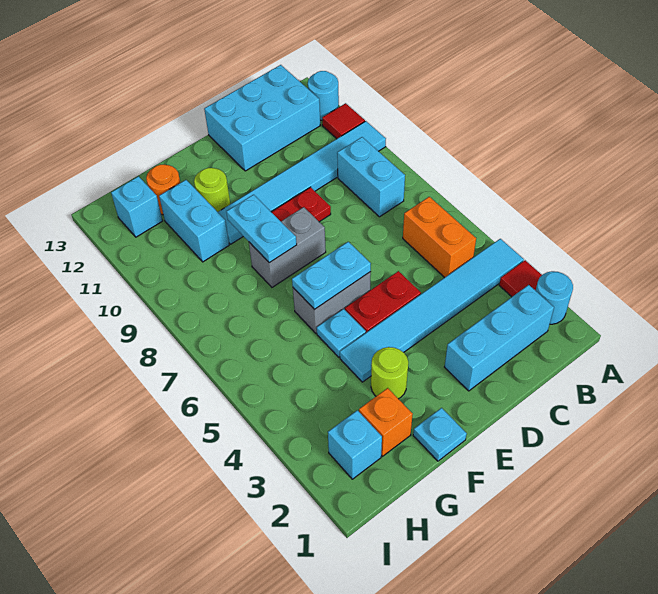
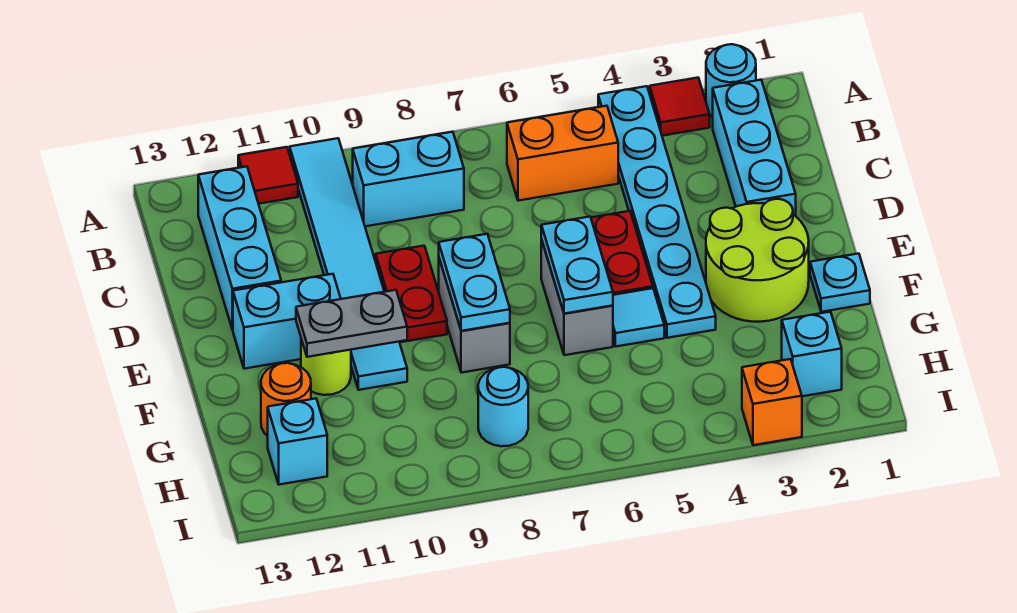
cyan 1x6 tile [340,239,524,382] -> cyan 1x6 plate [598,86,716,338]
cyan 1x1 round brick [308,71,339,120] -> cyan 1x1 round brick moved to [478,367,528,446]
cyan 2x3 brick [204,65,320,171] -> cyan 1x3 brick [198,167,281,330]
lime 1x1 round brick [371,347,408,399] -> lime 2x2 round brick [706,199,809,322]
cyan 1x1 plate [317,309,366,357] -> cyan 1x1 tile [613,288,664,346]
cyan 1x2 plate [226,195,297,263] -> cyan 1x2 plate turned to [439,234,510,331]
none -> grey 1x2 plate [296,290,407,357]
orange 1x1 brick [359,388,413,456] -> orange 1x1 brick moved to [742,359,802,445]
cyan 1x2 brick [159,180,229,262] -> cyan 1x2 brick moved to [233,274,341,369]

